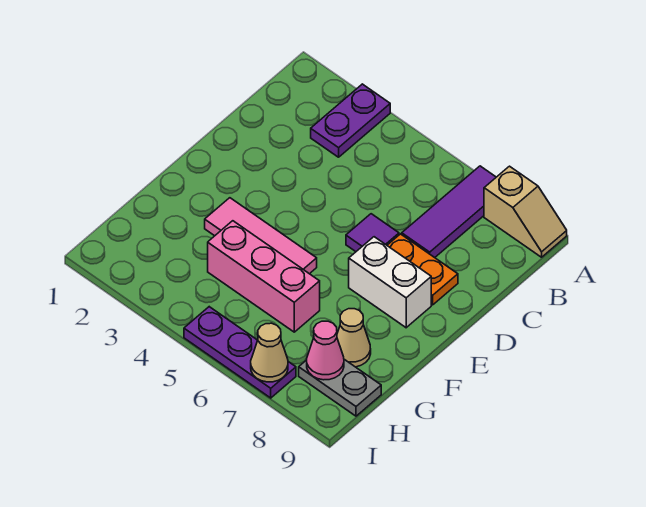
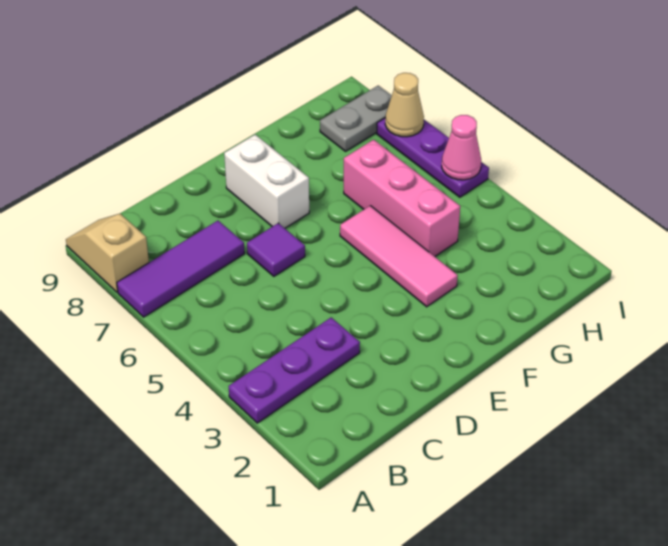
purple 1x2 plate [311,84,390,157] -> purple 1x3 plate [229,317,360,423]
orange 1x2 plate [387,234,458,305] -> none
tan 1x1 cone [337,309,371,367] -> none
grey 1x2 plate [299,359,381,416] -> grey 1x2 plate turned to [320,86,392,151]
pink 1x1 cone [307,321,344,380] -> pink 1x1 cone moved to [442,115,481,180]

